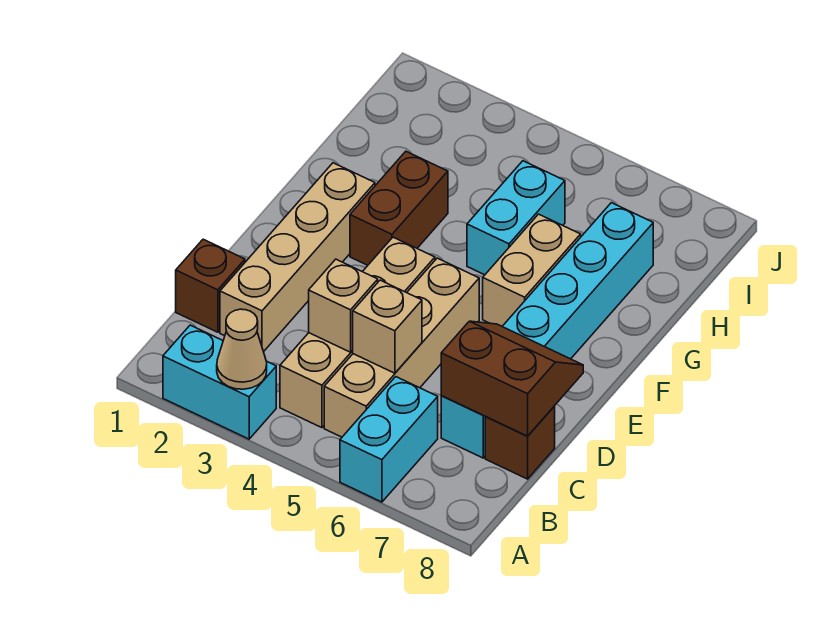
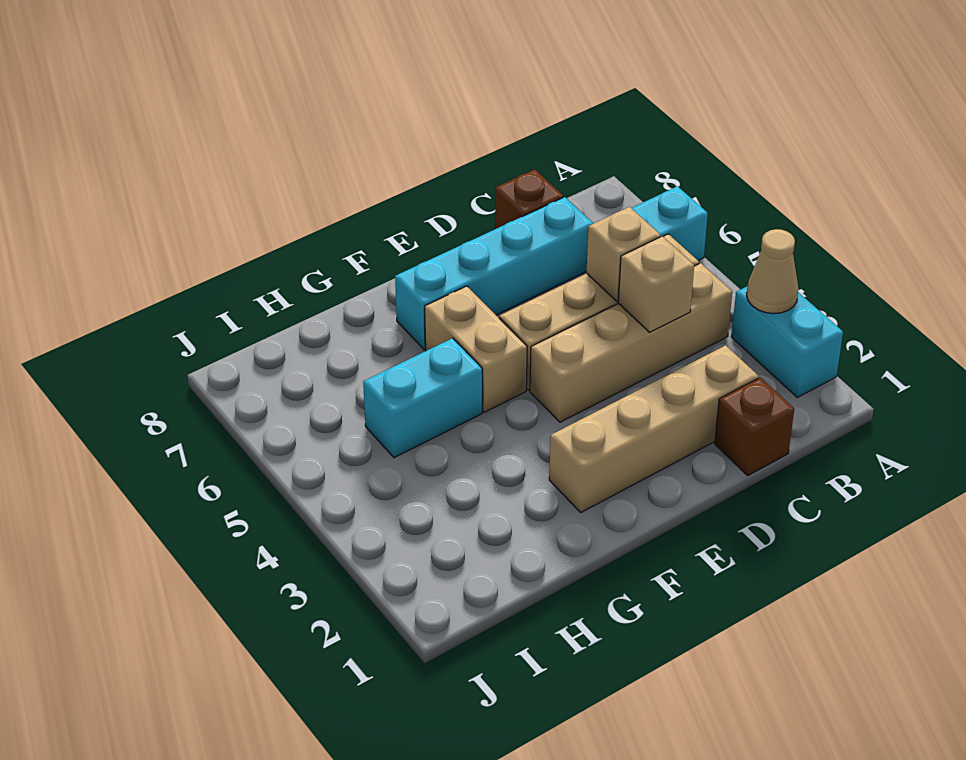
cyan 1x6 brick [441,203,653,458] -> cyan 1x4 brick [395,197,593,350]
brown 2x2 slope [441,321,583,436] -> none
brown 1x2 brick [350,151,448,265] -> none
tan 1x2 brick [483,214,581,326] -> tan 1x2 brick turned to [425,286,527,412]

